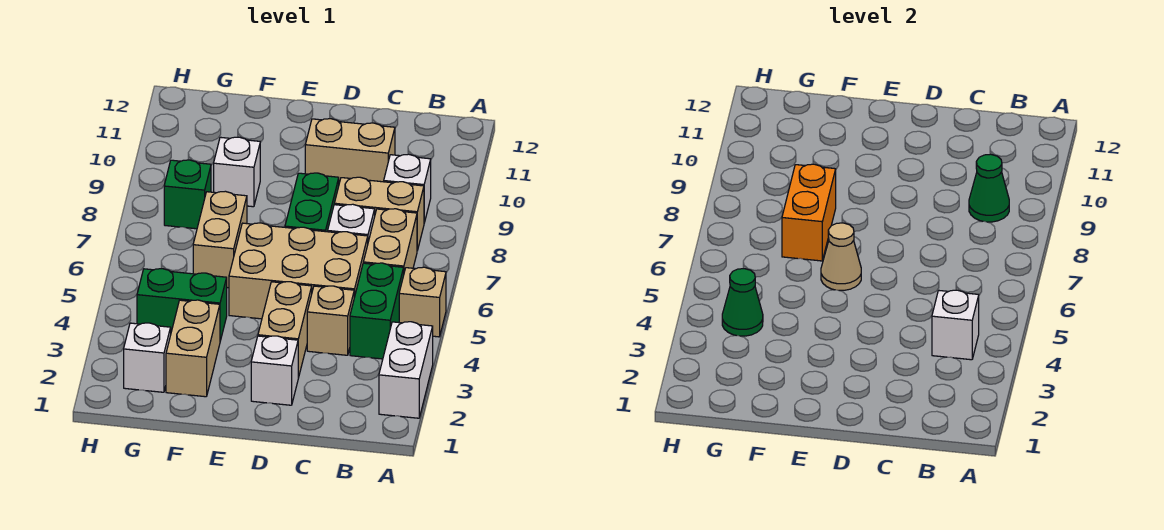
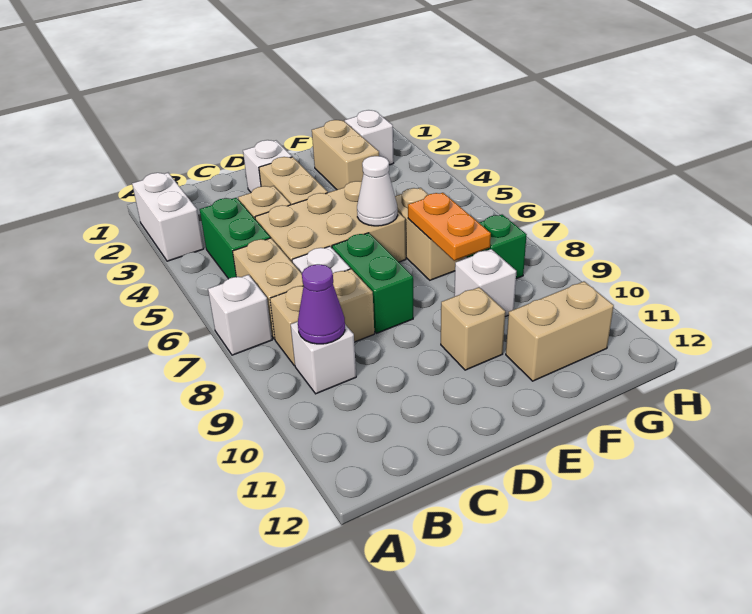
tan 1x1 brick [399,267,446,337] -> tan 1x1 brick moved to [441,287,505,370]
white 1x1 brick [932,290,979,360] -> white 1x1 brick moved to [208,275,272,355]
green 1x1 cone [969,154,1009,222] -> purple 1x1 cone [298,264,345,344]
tan 1x2 brick [305,119,395,183] -> tan 1x2 brick moved to [506,281,614,381]
tan 1x1 cone [821,223,861,290] -> white 1x1 cone [357,156,398,226]
green 1x2 brick [137,269,227,341] -> none
orange 1x2 brick [782,164,836,261] -> orange 1x2 plate [408,193,491,261]
green 1x1 cone [722,269,763,336] -> none

